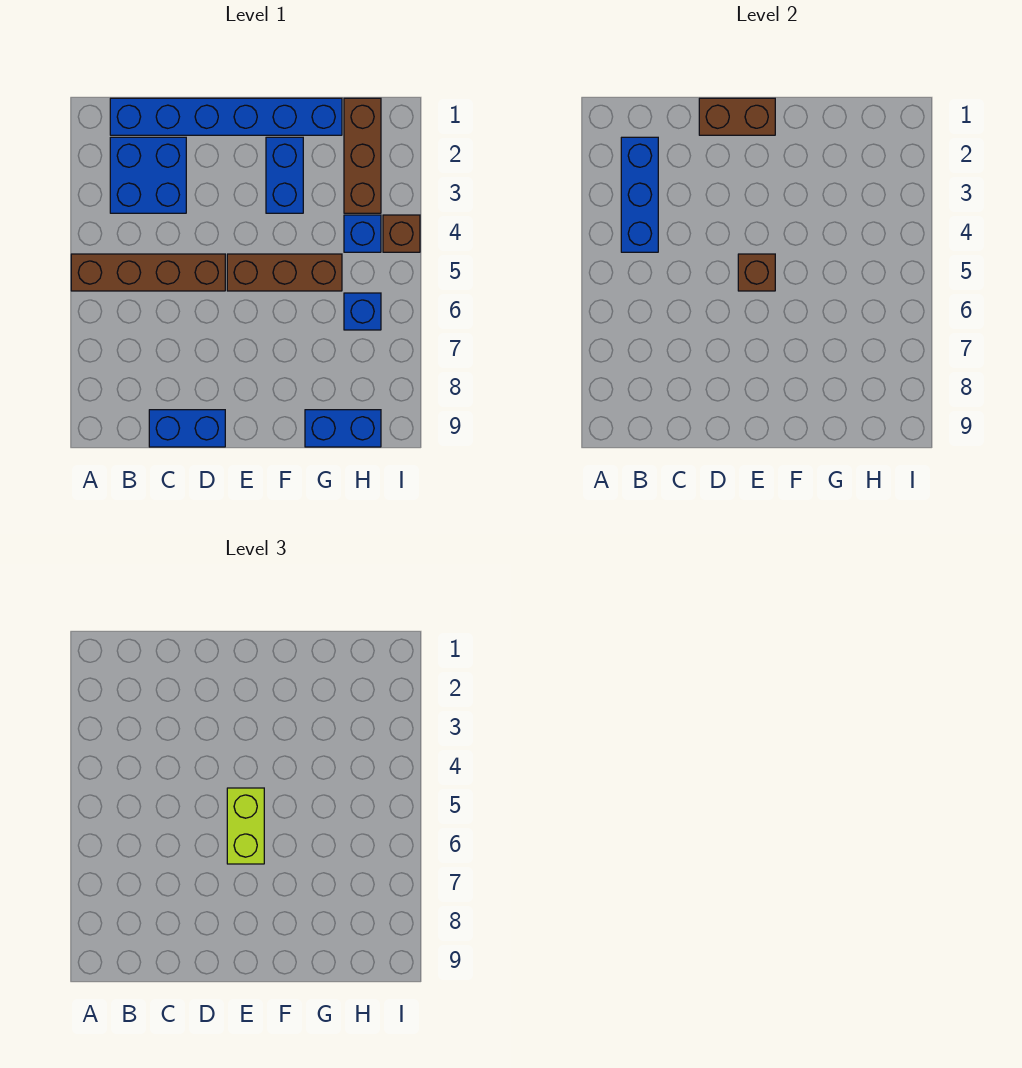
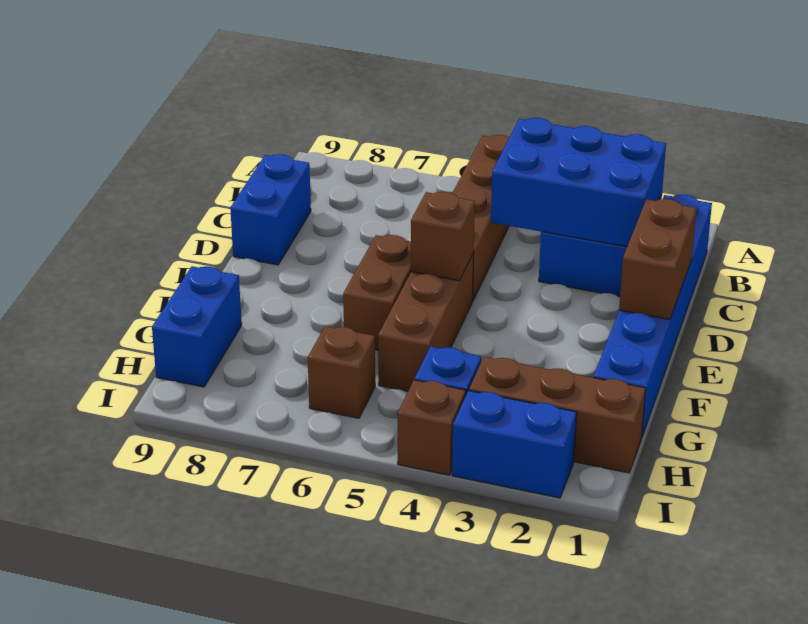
blue 1x3 brick [621,137,658,252] -> blue 2x3 brick [491,118,666,247]
lime 1x2 brick [227,788,264,864] -> none
none -> brown 1x2 brick [343,235,411,350]
blue 1x2 brick [266,137,303,213] -> blue 1x2 brick moved to [452,391,577,498]
blue 1x1 brick [344,293,381,330] -> brown 1x1 brick [308,326,375,418]

